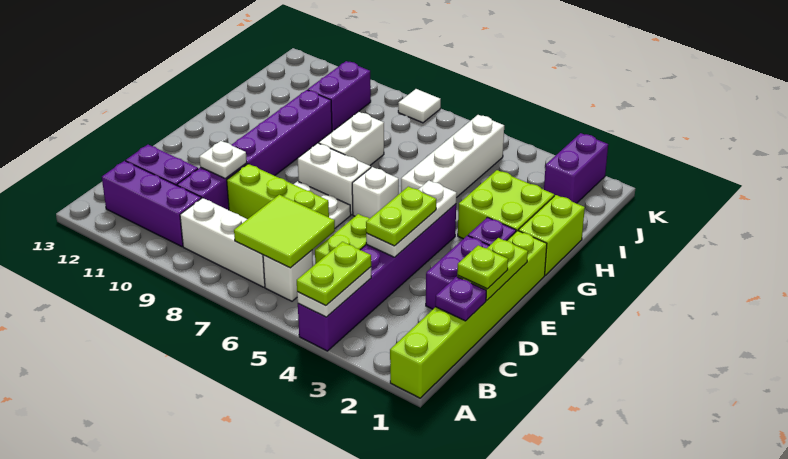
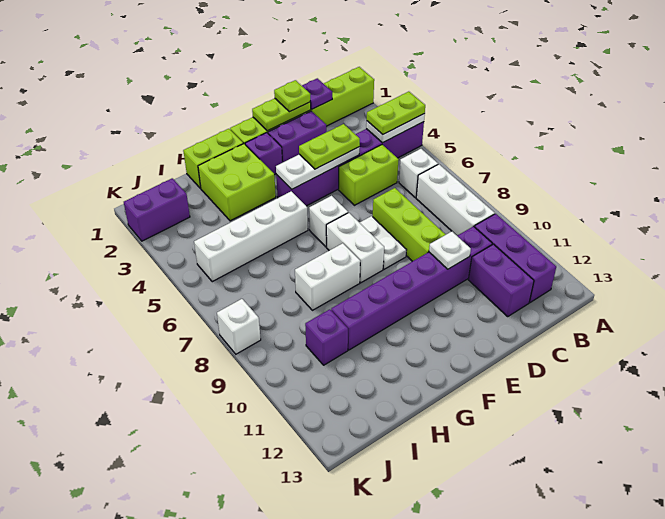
lime 2x2 tile [234,195,335,268] -> none
purple 1x2 brick [308,61,371,131] -> purple 1x1 brick [305,309,348,365]
white 1x1 tile [398,89,441,123] -> white 1x1 brick [217,299,261,354]

